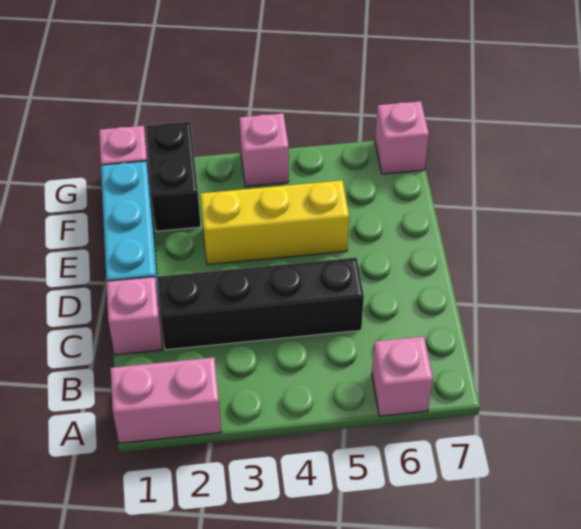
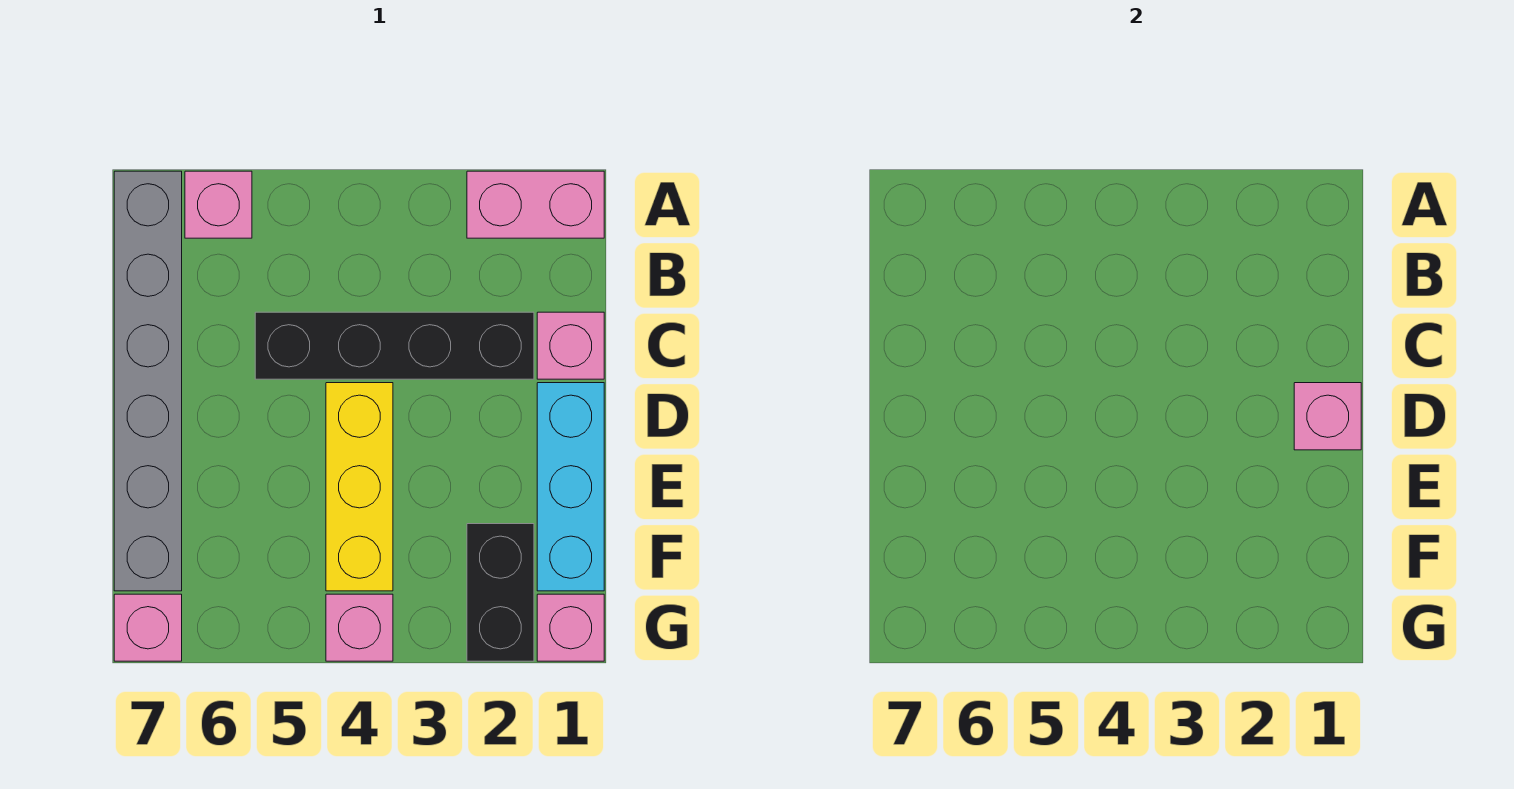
none -> grey 1x6 brick [114,171,182,591]
none -> pink 1x1 brick [1294,383,1361,450]
yellow 1x3 brick [200,180,349,265] -> yellow 1x3 brick turned to [326,383,393,591]

